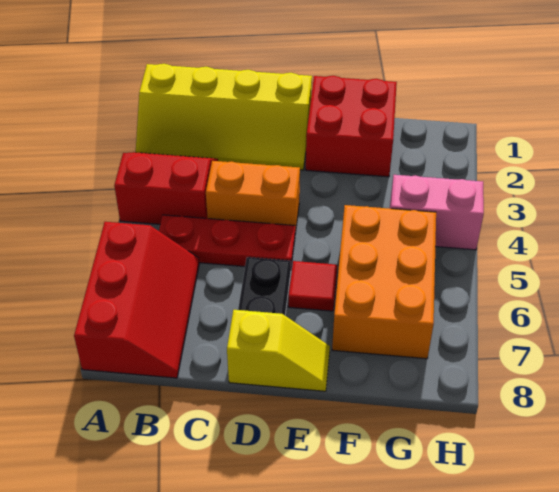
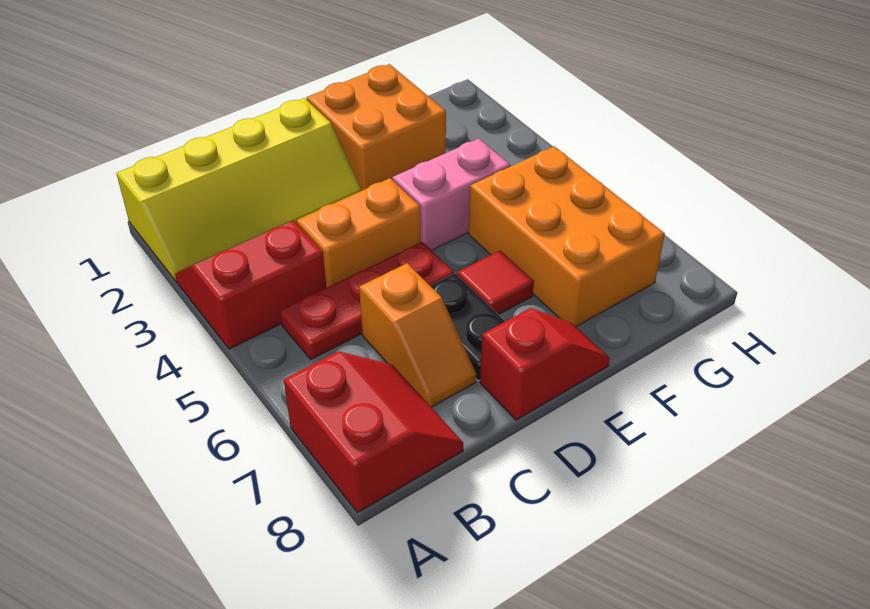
red 2x3 slope [74,222,199,378] -> red 2x2 slope [284,351,463,513]
none -> orange 1x2 slope [359,263,476,407]
yellow 1x2 slope [227,310,330,391] -> red 1x2 slope [480,308,610,420]
red 2x2 brick [306,76,397,177] -> orange 2x2 brick [307,64,446,191]
pink 1x2 brick [390,175,484,250] -> pink 1x2 brick moved to [392,138,510,250]

